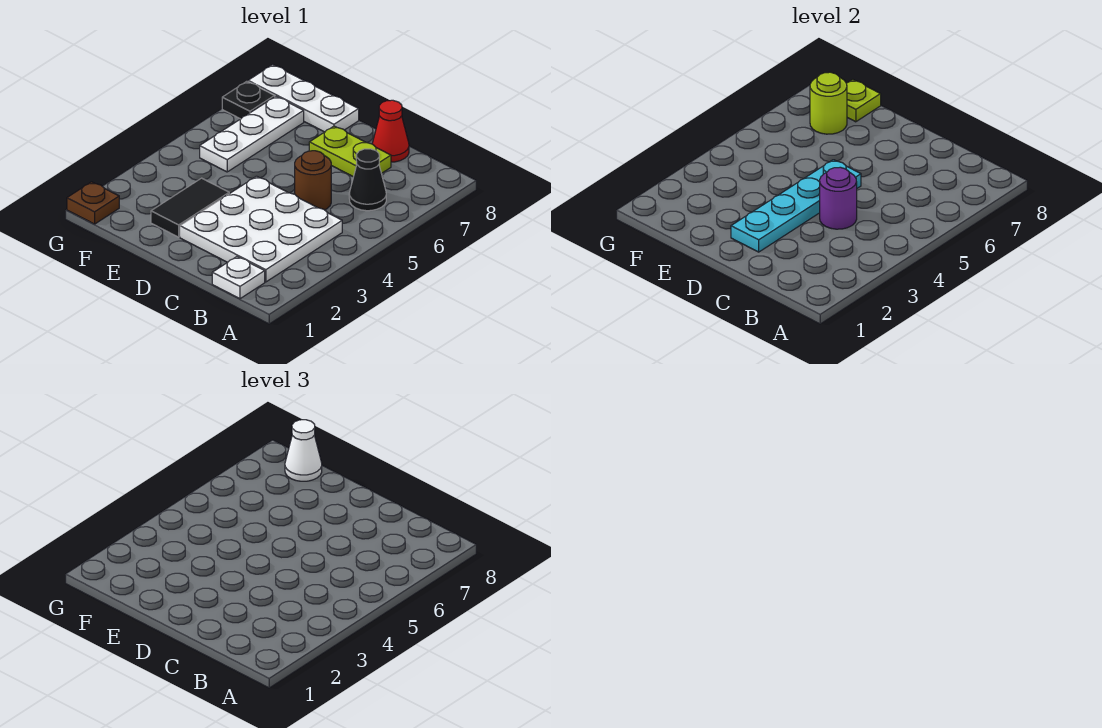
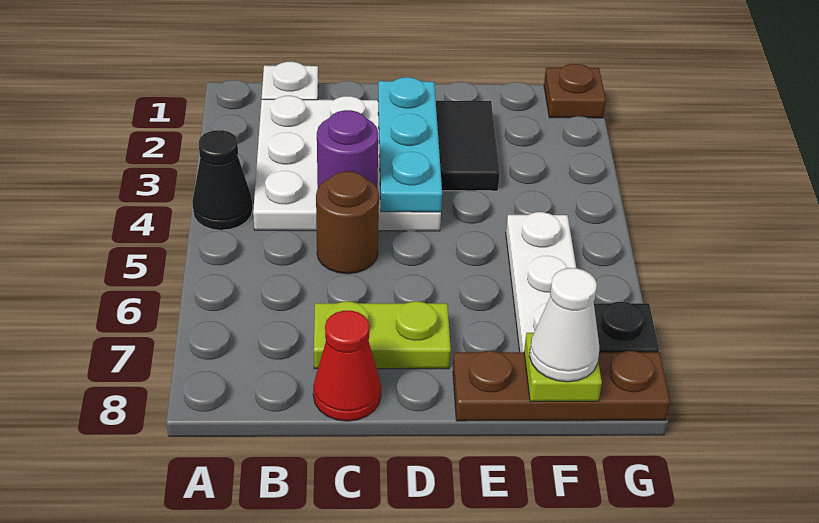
black 1x1 cone [349,149,386,211] -> black 1x1 cone moved to [192,130,253,230]
cyan 1x4 plate [731,160,861,252] -> cyan 1x3 plate [378,77,442,212]
white 1x3 plate [248,65,359,132] -> brown 1x3 plate [453,351,670,421]
lime 1x1 round brick [810,72,847,134] -> none

